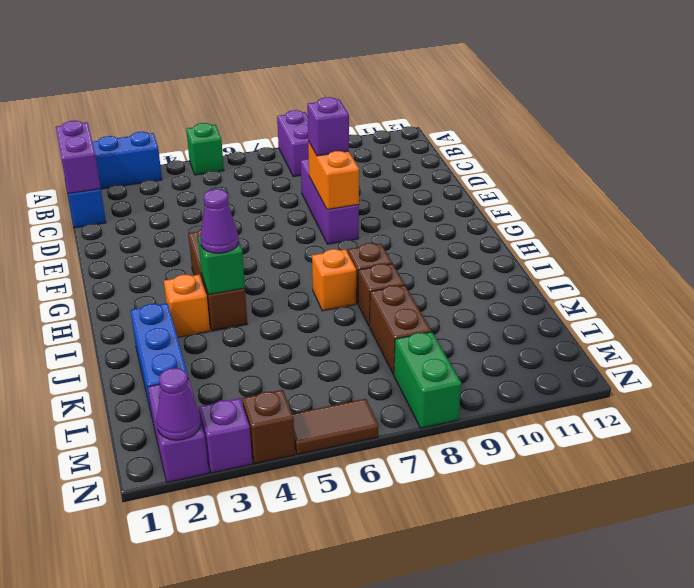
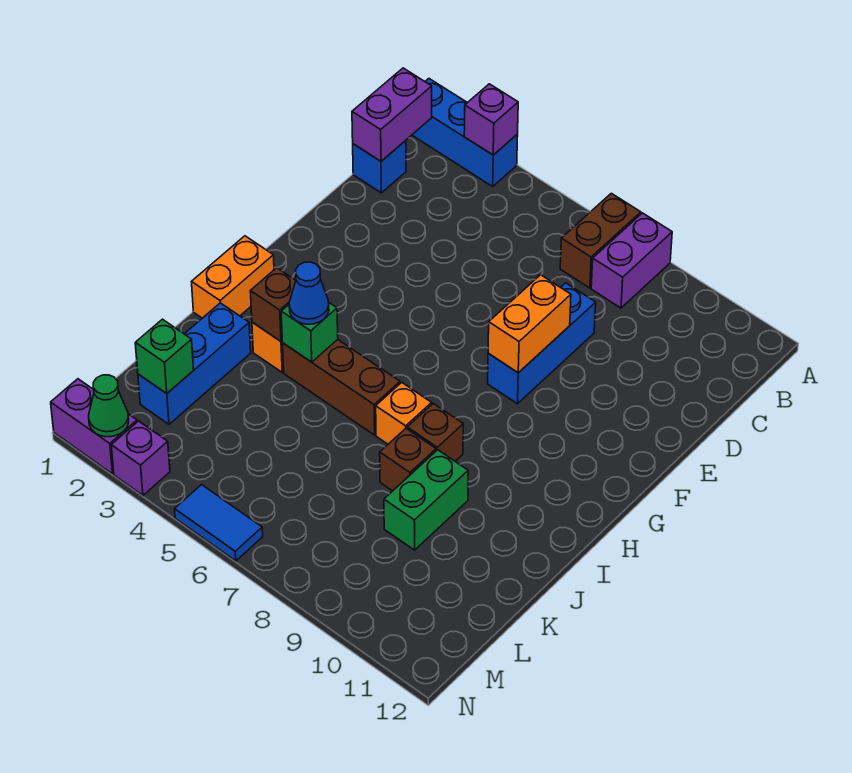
green 1x1 brick [186,123,224,175] -> green 1x1 brick moved to [135,319,194,393]
purple 1x3 brick [301,159,359,244] -> blue 1x3 brick [488,283,596,404]
purple 1x1 brick [307,97,349,156] -> purple 1x1 brick moved to [464,84,518,155]
brown 1x3 brick [188,229,247,331] -> brown 1x3 brick turned to [283,340,400,435]
none -> orange 1x2 brick [192,236,274,318]
purple 1x1 cone [200,189,239,253] -> blue 1x1 cone [289,262,329,324]
brown 1x2 brick [370,285,431,374] -> brown 1x2 brick moved to [560,193,641,288]
purple 1x2 brick [148,379,209,482] -> purple 1x2 brick turned to [51,379,137,474]
green 1x2 brick [394,332,461,428] -> green 1x2 brick moved to [384,450,468,550]
purple 1x1 cone [157,368,201,440] -> green 1x1 cone [89,375,129,437]
brown 1x1 brick [242,390,295,464] -> brown 1x1 brick moved to [250,268,296,341]
brown 1x2 tile [292,399,378,455] -> blue 1x2 tile [175,485,263,561]

